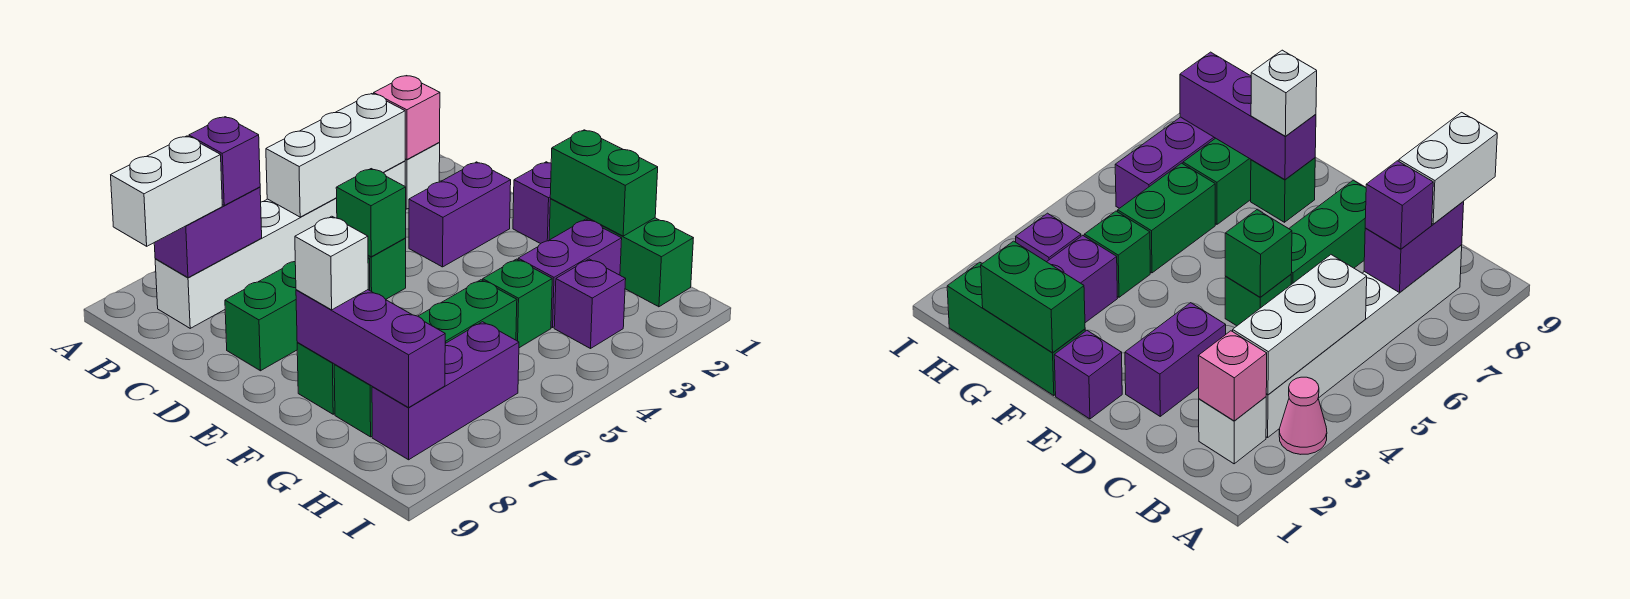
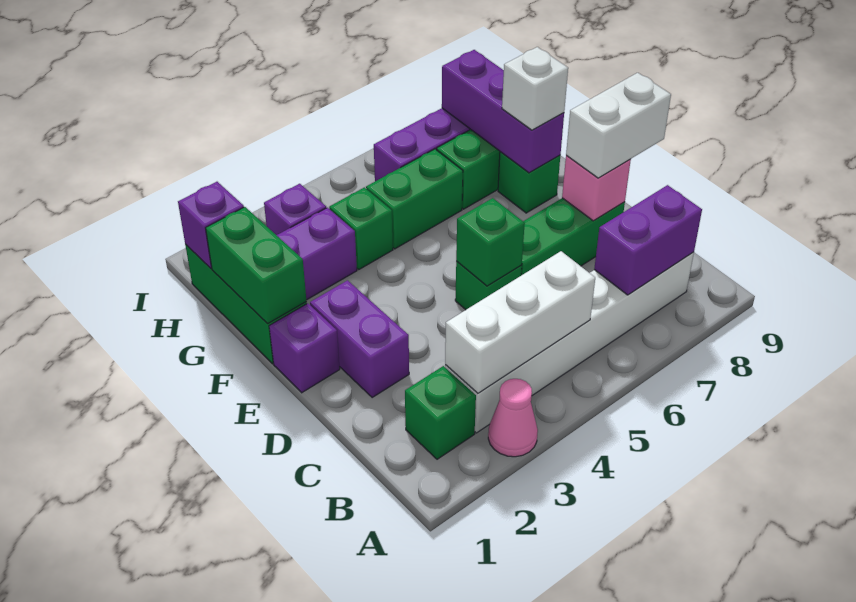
white 1x1 brick [405,143,440,209] -> green 1x1 brick [405,366,476,459]
pink 1x1 brick [374,76,440,160] -> pink 1x1 brick moved to [562,155,631,221]
purple 1x1 brick [189,117,260,205] -> purple 1x1 brick moved to [178,182,244,268]
white 1x2 brick [111,136,222,246] -> white 1x2 brick moved to [566,73,671,178]
purple 1x2 brick [409,162,511,267] -> purple 1x2 brick turned to [310,280,409,397]

